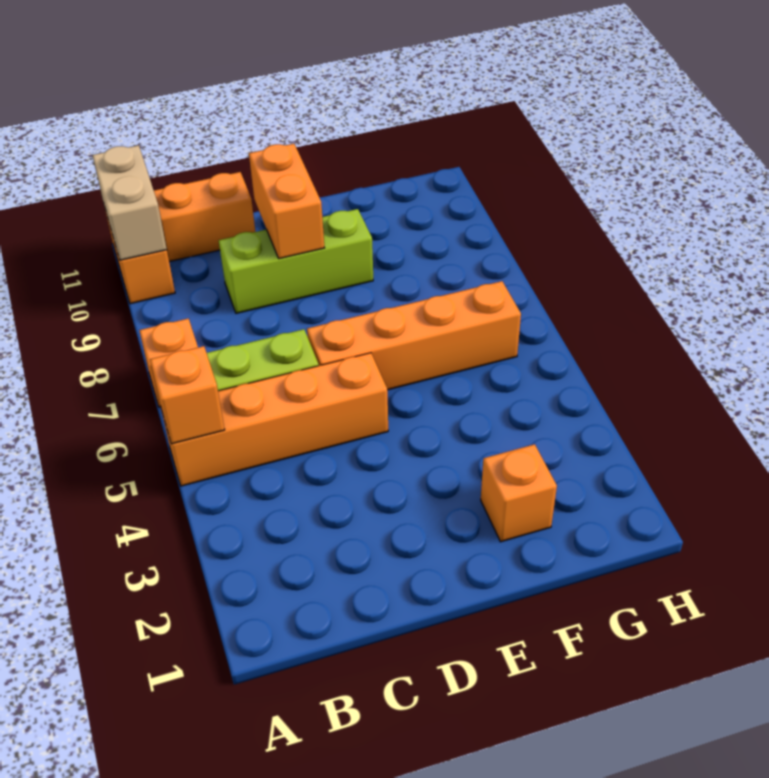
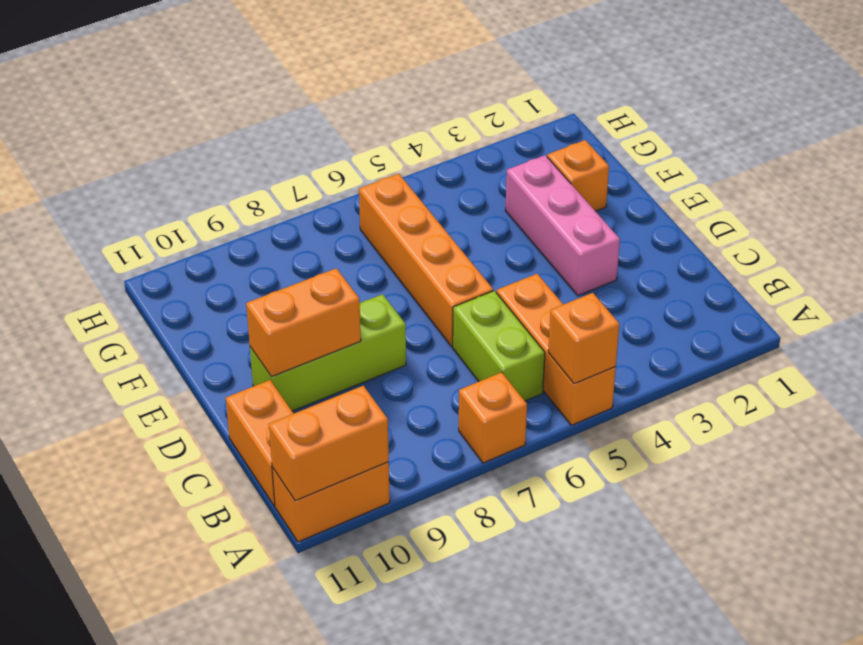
orange 1x4 brick [162,353,388,486] -> orange 1x3 brick [496,274,616,425]
tan 1x2 brick [92,145,167,260] -> orange 1x2 brick [269,386,389,501]
lime 1x3 brick [219,209,373,313] -> lime 1x3 brick turned to [250,294,406,411]
none -> pink 1x3 brick [505,155,620,296]

